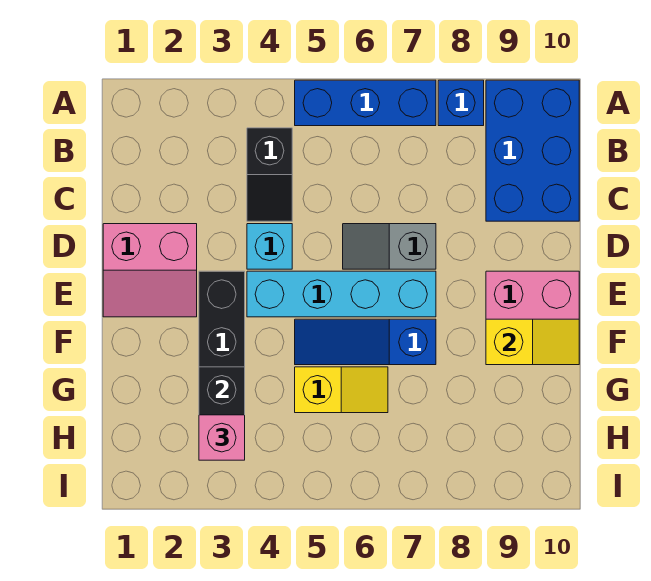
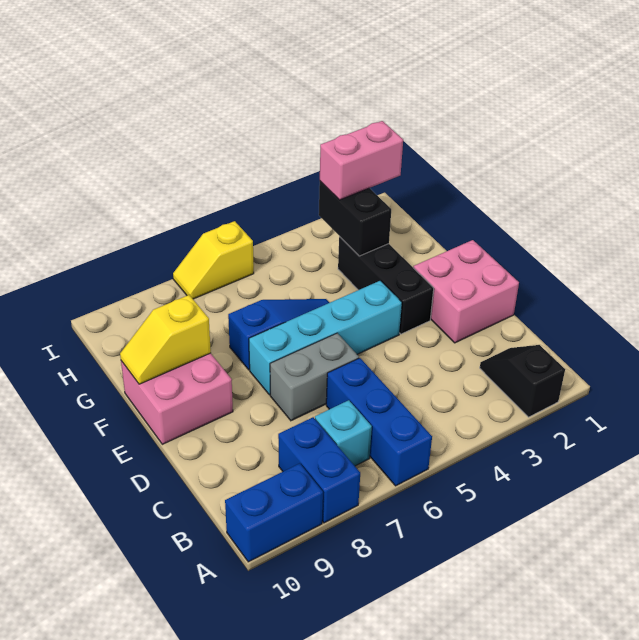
blue 1x3 brick [295,80,436,126] -> blue 1x3 brick turned to [326,358,432,486]
blue 1x1 brick [438,80,484,126] -> blue 1x2 brick [278,417,360,523]
blue 2x3 brick [486,80,579,221] -> blue 1x2 brick [225,463,323,562]
black 1x2 slope [247,128,292,221] -> black 1x2 slope moved to [480,345,565,417]
pink 2x2 slope [103,224,197,317] -> pink 2x2 brick [413,240,519,343]
cyan 1x1 brick [247,224,292,269] -> cyan 1x1 brick moved to [315,400,372,466]
grey 1x2 slope [343,224,436,269] -> grey 1x2 brick [270,333,359,421]
yellow 1x2 slope [295,367,388,413] -> yellow 1x2 slope moved to [173,221,254,299]
pink 1x1 brick [199,415,245,460] -> pink 1x2 brick [320,121,403,200]

